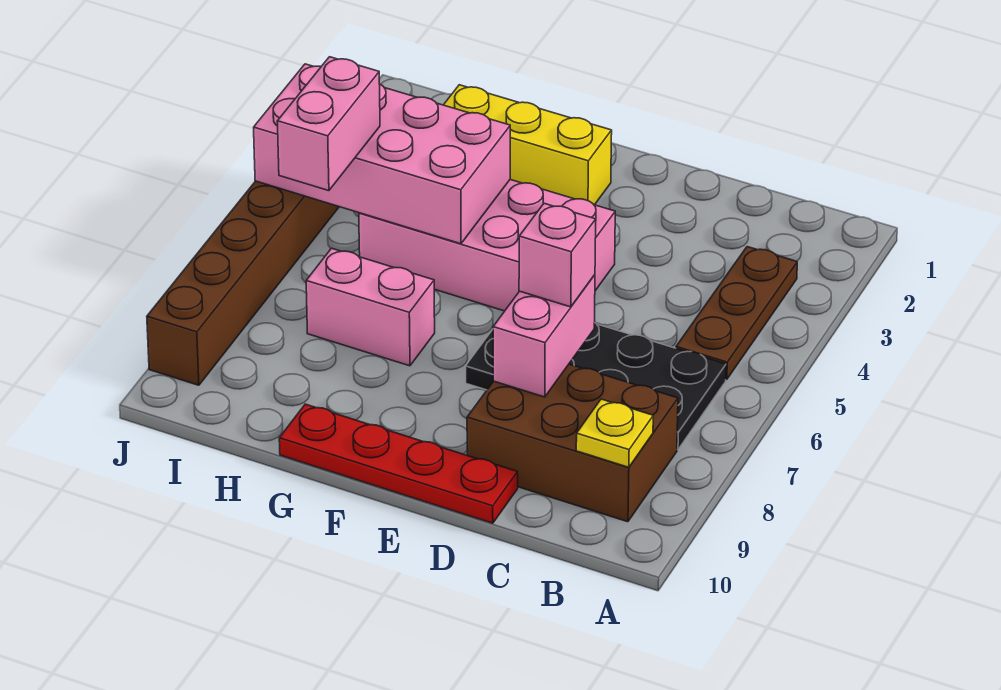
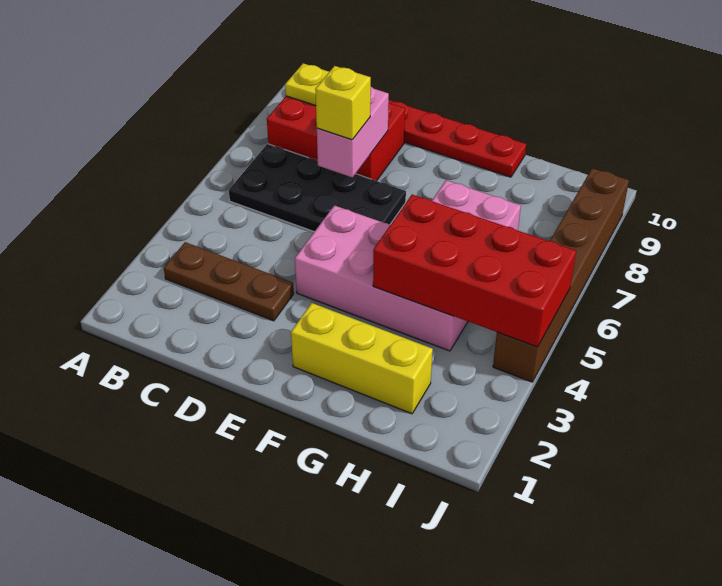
brown 1x3 plate [676,247,797,380] -> brown 1x3 plate turned to [164,242,294,321]
brown 2x3 brick [467,364,678,522] -> red 2x3 brick [267,96,405,181]
pink 1x1 brick [519,203,596,307] -> yellow 1x1 brick [315,66,371,140]
pink 2x4 brick [254,64,510,244] -> red 2x4 brick [373,195,576,347]
pink 1x2 brick [277,57,380,191] -> none

